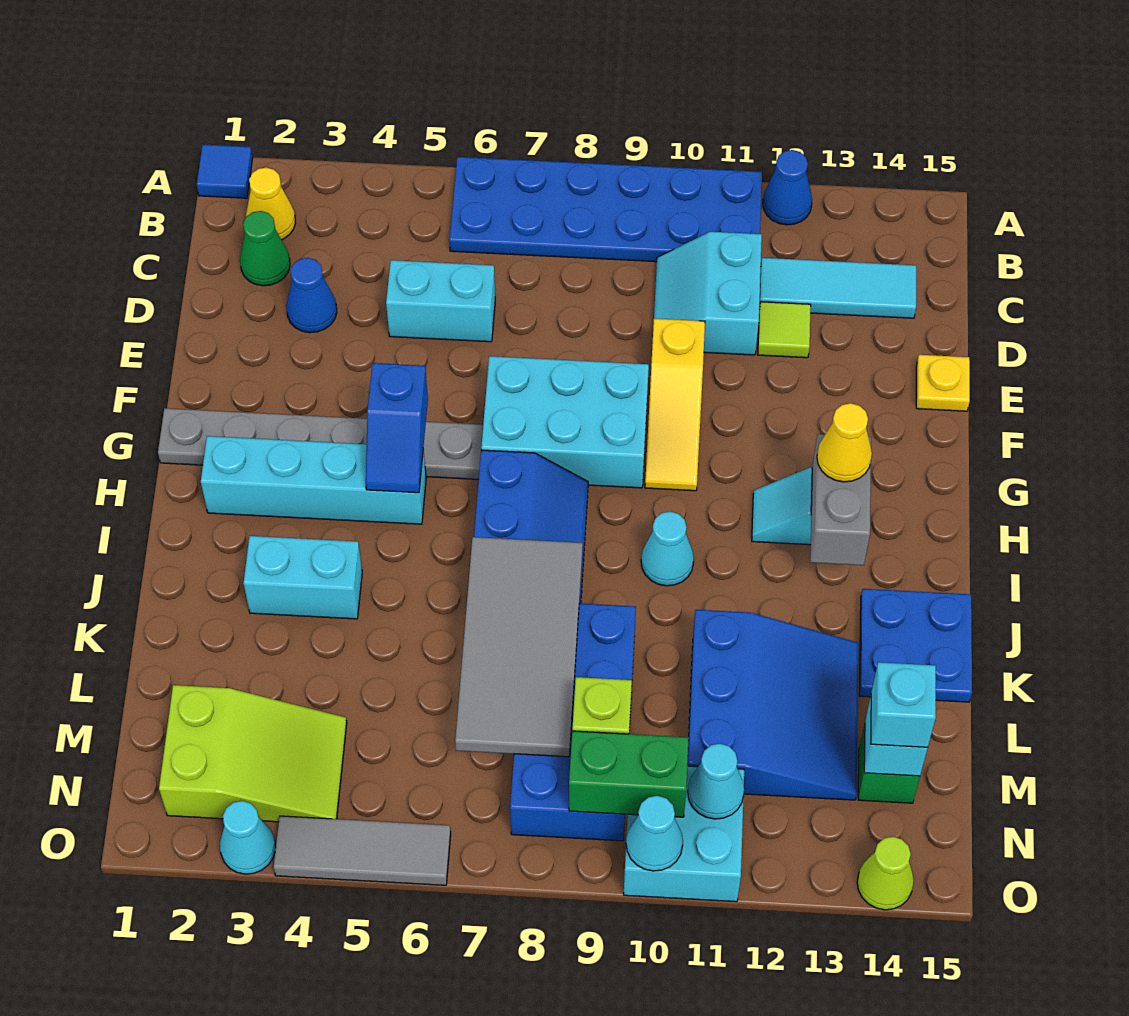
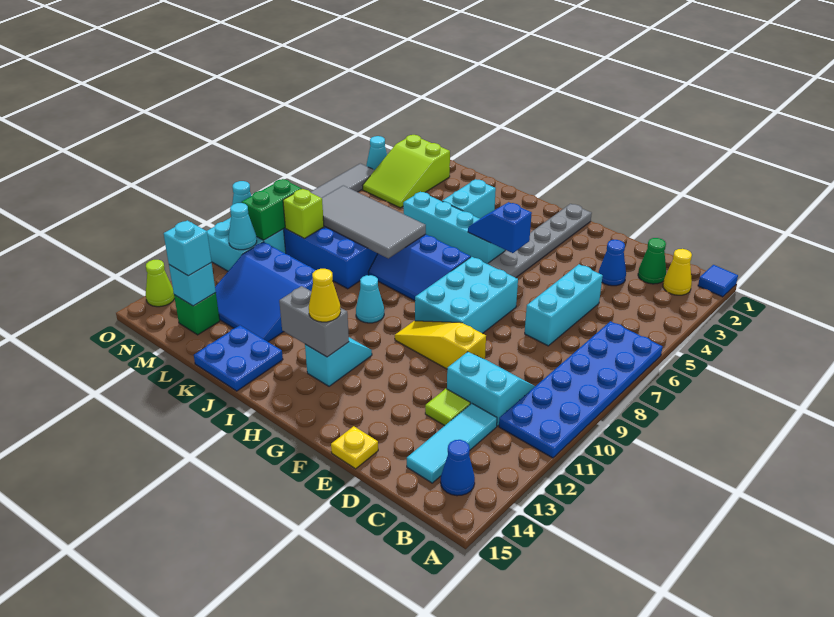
blue 1x1 cone [763,150,812,225] -> blue 1x1 cone moved to [441,440,475,496]
cyan 1x2 brick [386,260,495,342] -> cyan 1x3 brick [525,264,603,346]
cyan 1x4 brick [201,436,426,524] -> cyan 1x4 brick turned to [403,192,505,264]

